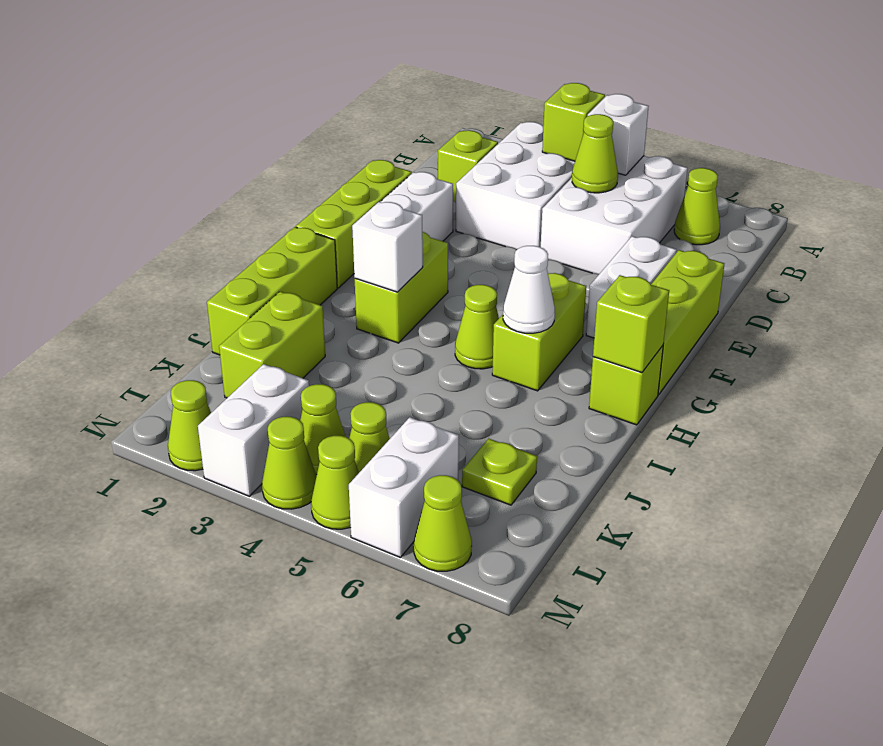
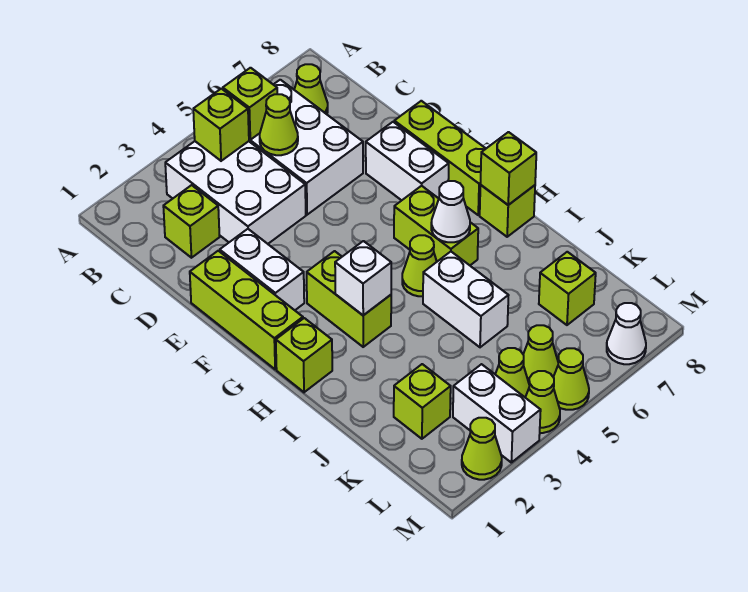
white 1x1 brick [588,94,649,175] -> lime 1x1 brick [223,68,277,140]
lime 1x3 brick [207,227,337,355] -> lime 1x1 brick [276,318,332,392]
lime 1x2 brick [219,292,325,398] -> lime 1x1 brick [394,364,451,439]
lime 1x1 plate [462,439,537,505] -> lime 1x1 brick [539,252,596,325]
white 1x2 brick [349,417,459,558] -> white 1x2 brick moved to [423,252,509,347]
lime 1x1 cone [414,475,472,571] -> white 1x1 cone [607,303,646,364]

